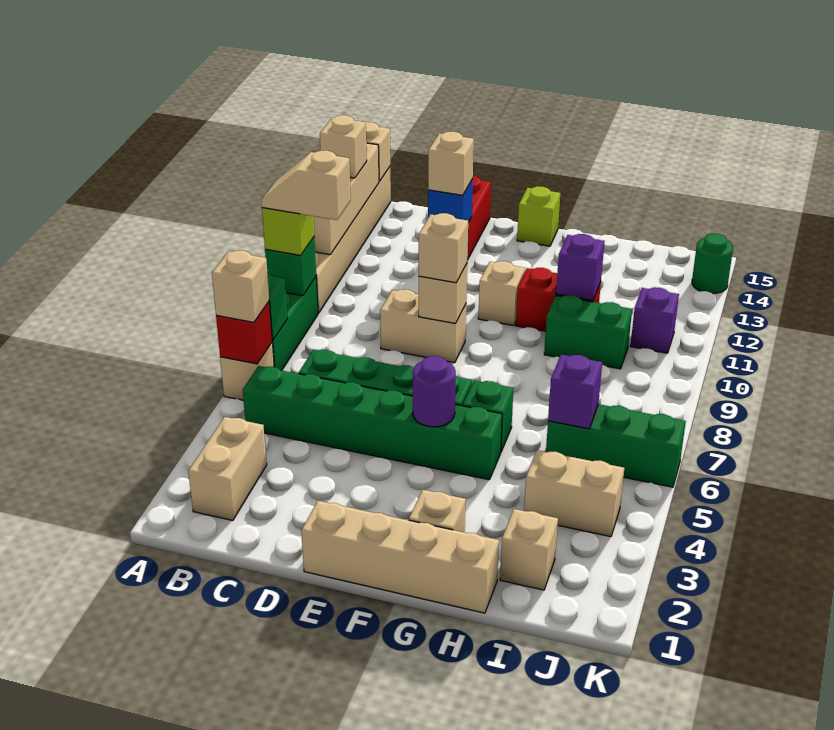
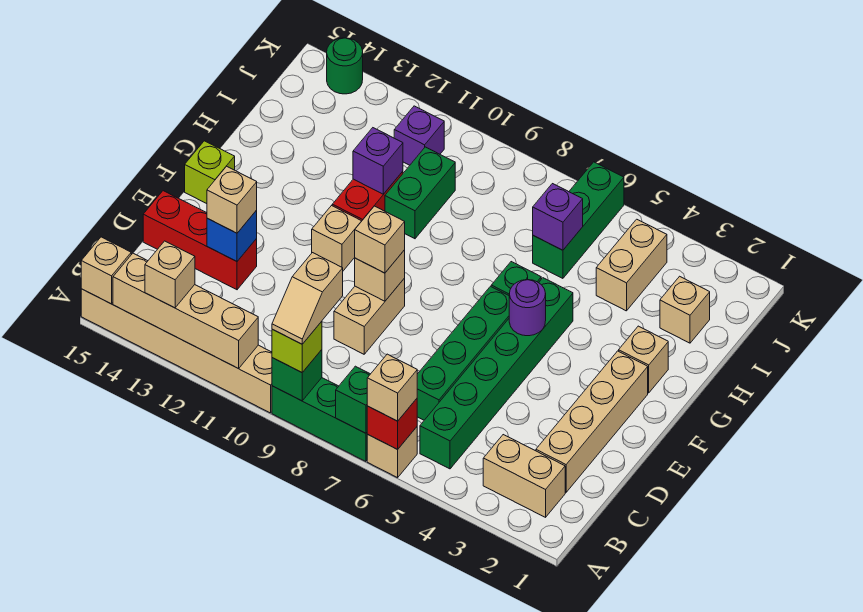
tan 1x4 brick [301,501,499,613] -> tan 1x4 brick moved to [536,351,648,492]

